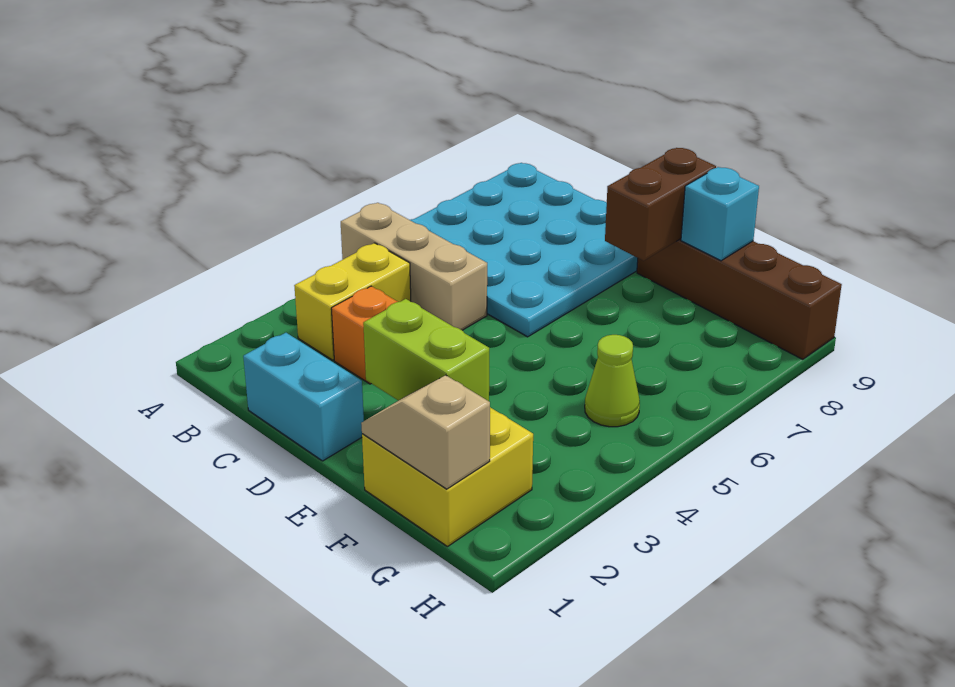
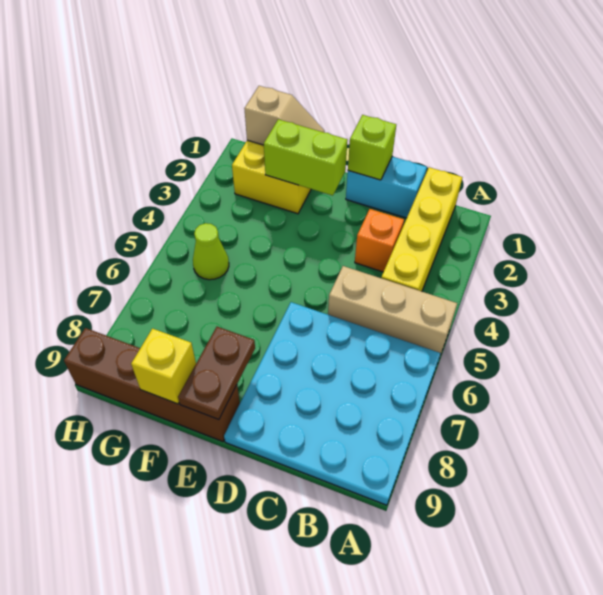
yellow 1x2 brick [294,243,411,360] -> yellow 1x4 brick [381,167,462,291]
none -> lime 1x1 brick [348,115,396,180]
brown 1x2 brick [605,148,716,261] -> brown 1x2 plate [178,327,255,420]
cyan 1x1 brick [681,167,759,261] -> yellow 1x1 brick [131,329,196,404]

